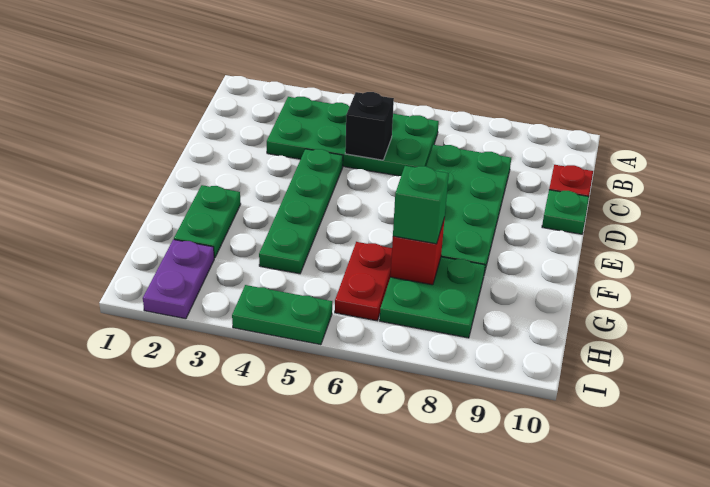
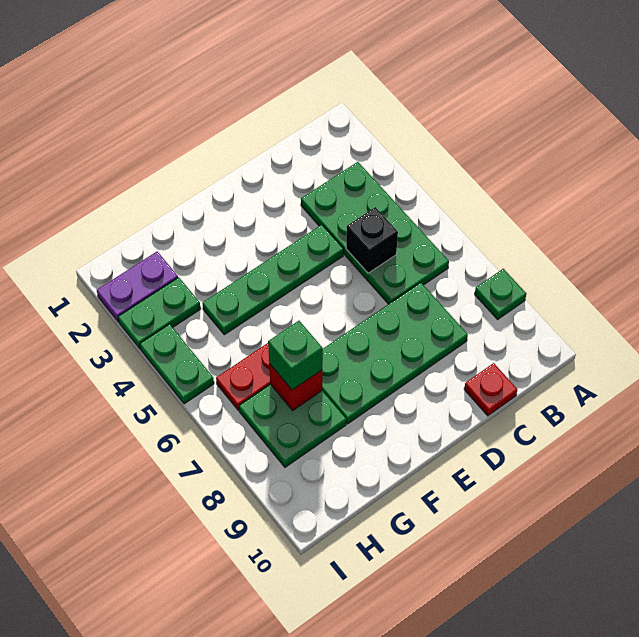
green 1x1 plate [542,190,589,234] -> green 1x1 plate moved to [475,269,526,319]
green 1x2 plate [174,185,241,258] -> green 1x2 plate moved to [118,277,201,349]

